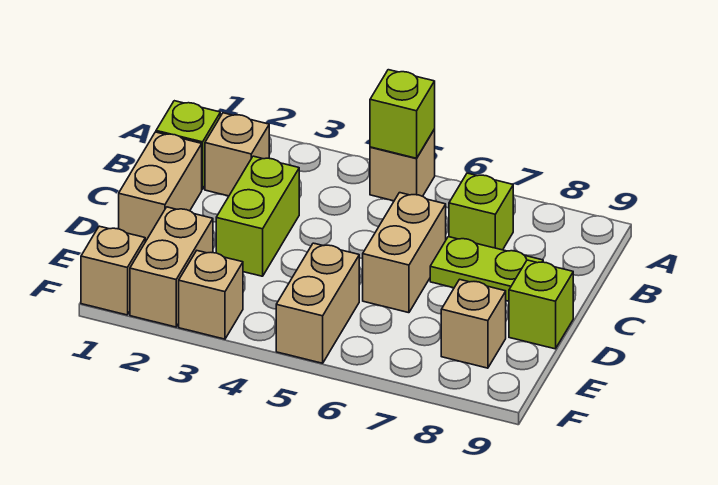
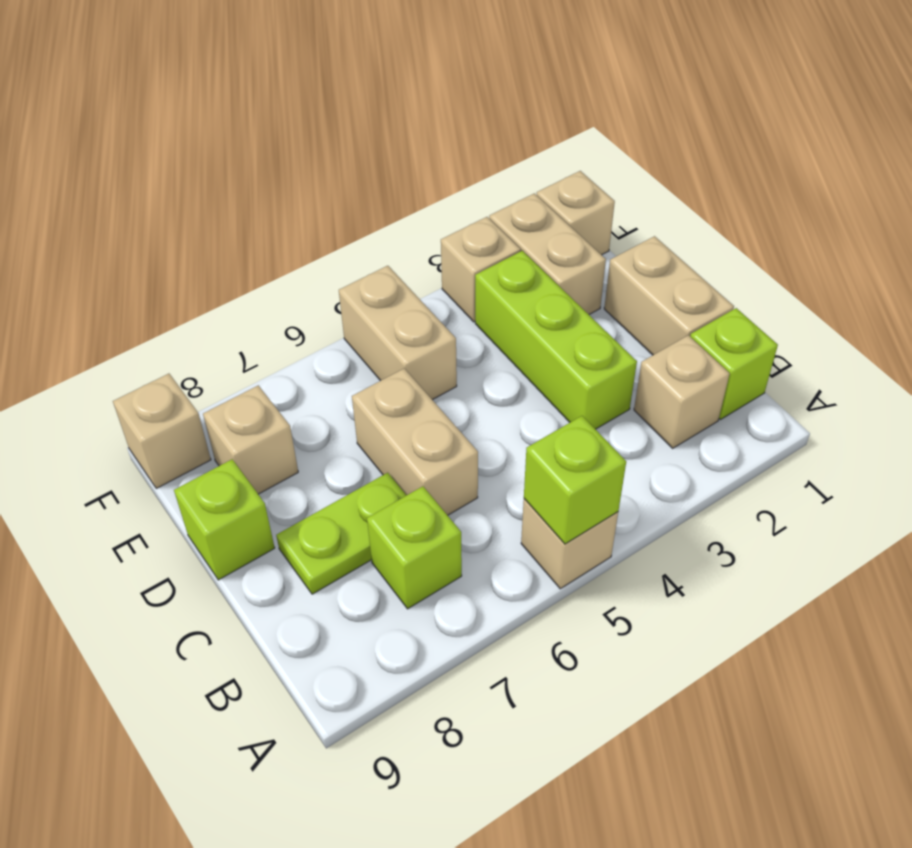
lime 1x2 brick [216,156,299,276] -> lime 1x3 brick [475,251,637,429]
none -> tan 1x1 brick [113,374,211,488]

